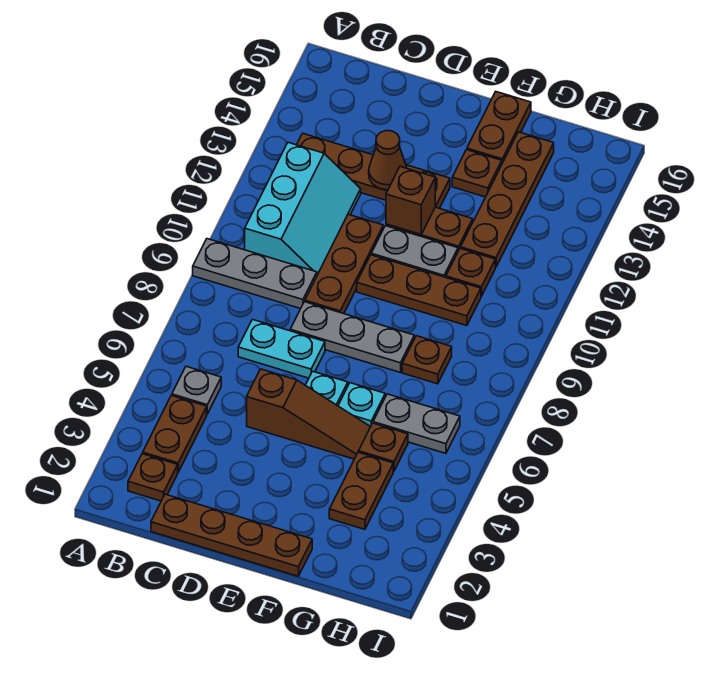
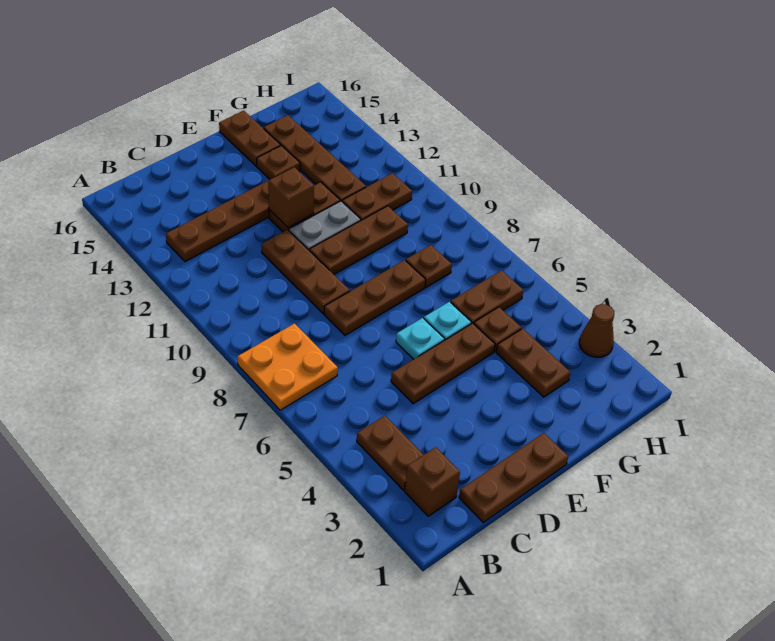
none -> orange 2x2 plate [237,324,338,410]
grey 1x3 plate [193,239,317,309] -> none
brown 1x1 plate [128,454,178,501] -> brown 1x1 brick [405,447,460,516]
grey 1x1 plate [172,366,221,414] -> none
cyan 2x3 slope [245,143,361,275] -> none
brown 1x4 plate [151,494,312,576] -> brown 1x3 plate [459,433,568,522]
cyan 1x2 plate [238,319,325,378] -> none
brown 1x3 slope [247,369,370,459] -> brown 1x3 plate [391,323,495,404]
grey 1x3 plate [290,302,414,372] -> brown 1x3 plate [324,260,426,335]
brown 1x1 cone [369,131,406,190] -> brown 1x1 cone moved to [579,304,614,357]
grey 1x2 plate [373,394,460,453] -> brown 1x2 plate [451,270,524,324]
brown 1x1 plate [446,248,495,296] -> brown 1x2 plate [342,173,412,220]

